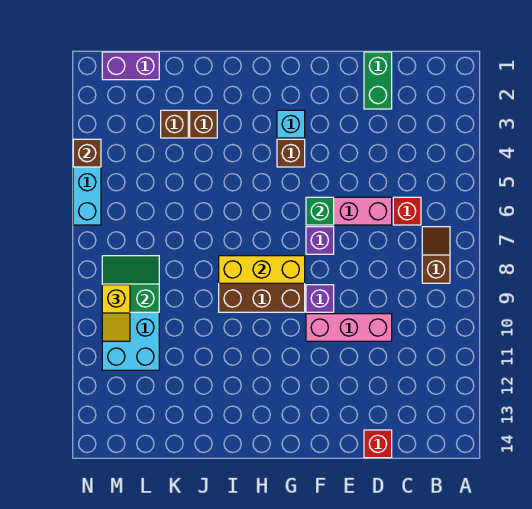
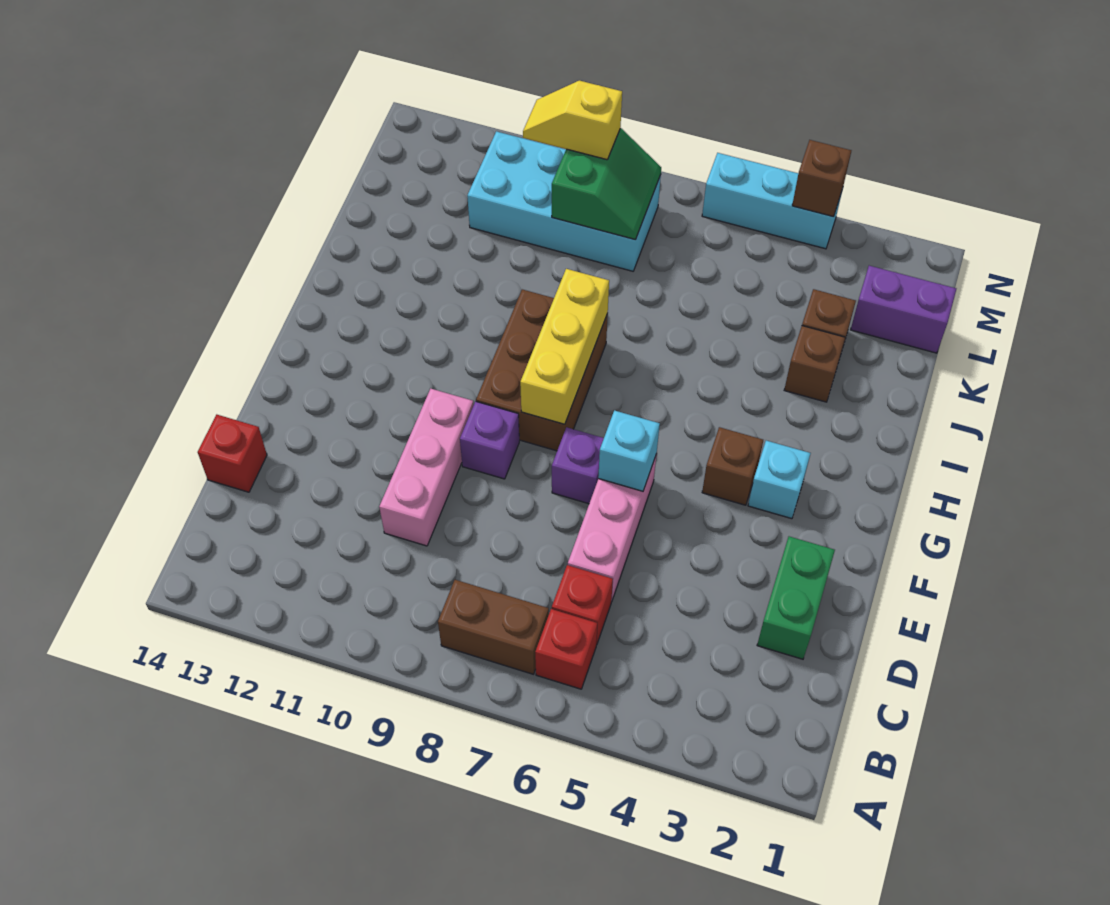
none -> red 1x1 brick [535,609,597,689]
brown 1x2 slope [422,227,450,283] -> brown 1x2 brick [438,580,549,674]
green 1x2 brick [364,52,392,109] -> green 1x2 brick turned to [757,536,835,659]
green 1x1 brick [306,197,334,225] -> cyan 1x1 brick [598,410,660,491]
purple 1x2 brick [102,52,159,80] -> purple 1x2 brick turned to [851,266,956,353]

